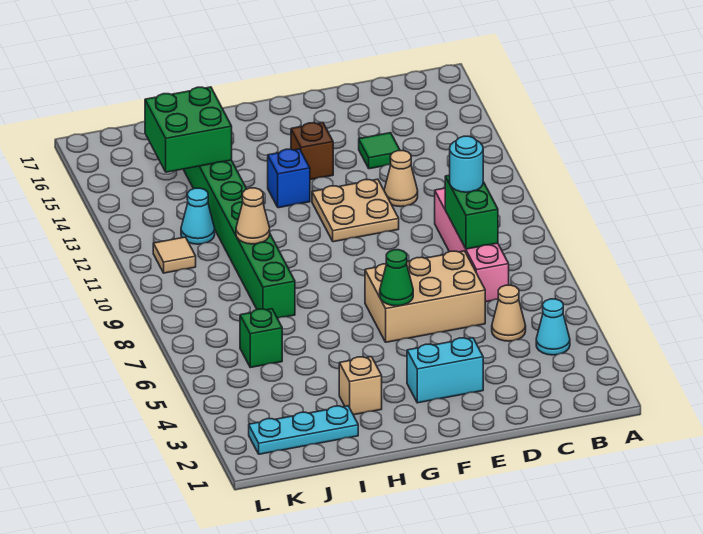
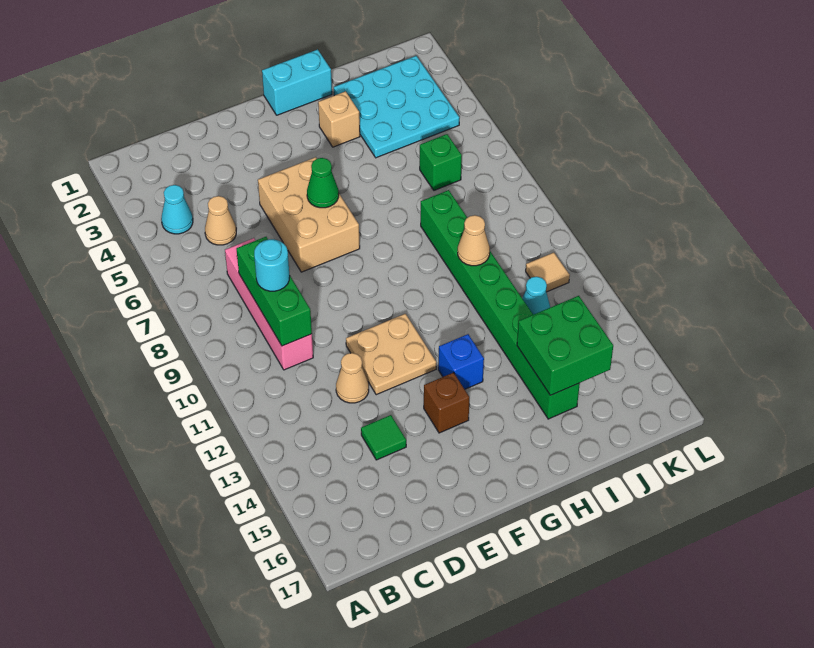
green 1x2 brick [445,175,498,249] -> green 1x3 brick [237,237,312,346]
tan 2x3 brick [365,251,485,342] -> tan 2x3 brick turned to [258,157,360,272]
cyan 1x2 brick [407,338,483,403] -> cyan 1x2 brick moved to [262,49,332,115]
cyan 1x3 plate [249,406,358,454] -> cyan 3x3 plate [334,56,459,158]

